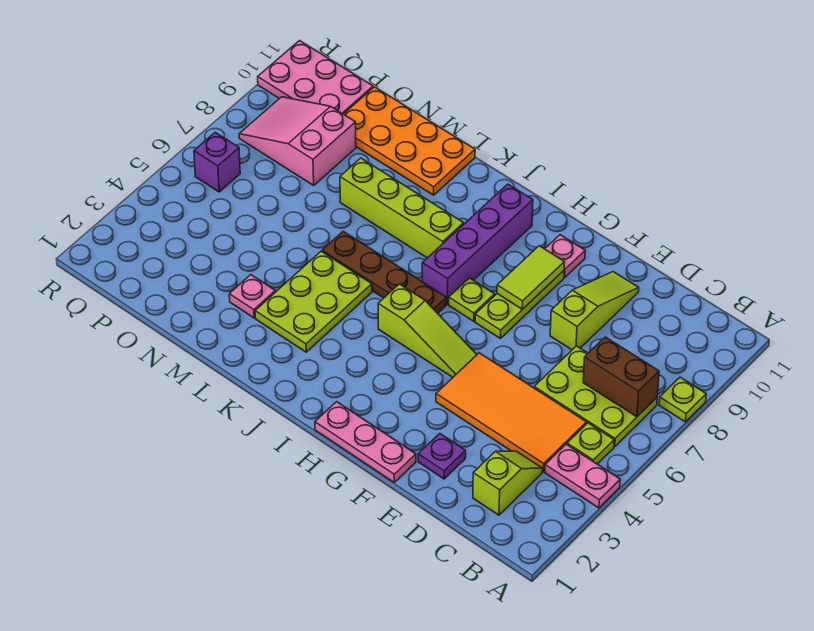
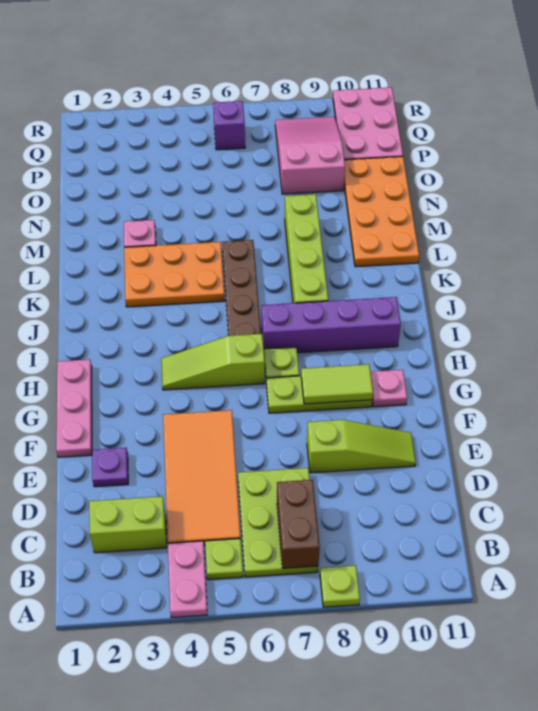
lime 1x2 slope [473,451,543,515] -> lime 1x2 brick [89,496,167,553]
lime 1x3 slope [378,284,477,377] -> lime 1x3 slope turned to [161,334,265,390]
lime 2x3 plate [255,251,372,352] -> orange 2x3 plate [124,242,225,307]

